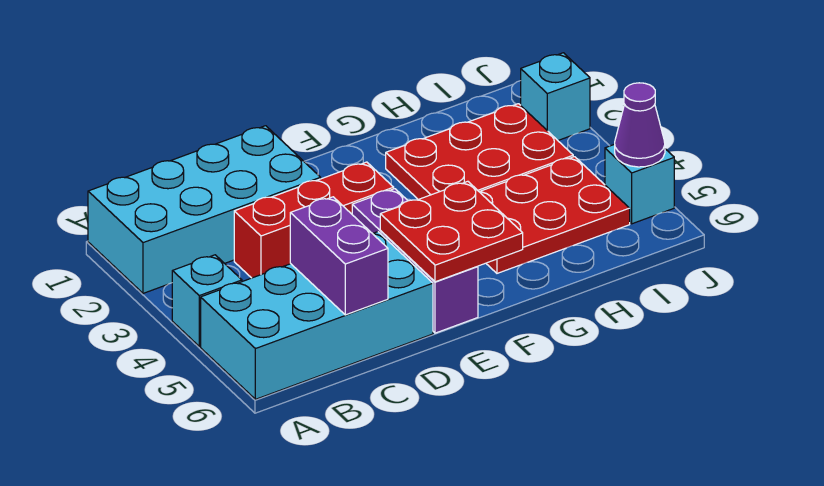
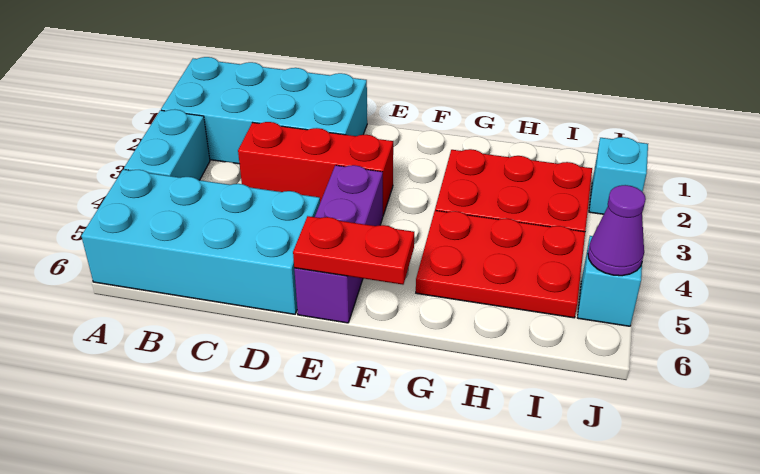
cyan 1x1 brick [172,255,242,346] -> cyan 1x2 brick [124,110,210,180]
purple 1x2 brick [290,197,388,315] -> none
red 2x2 plate [380,181,523,282] -> red 1x2 plate [293,216,414,285]

